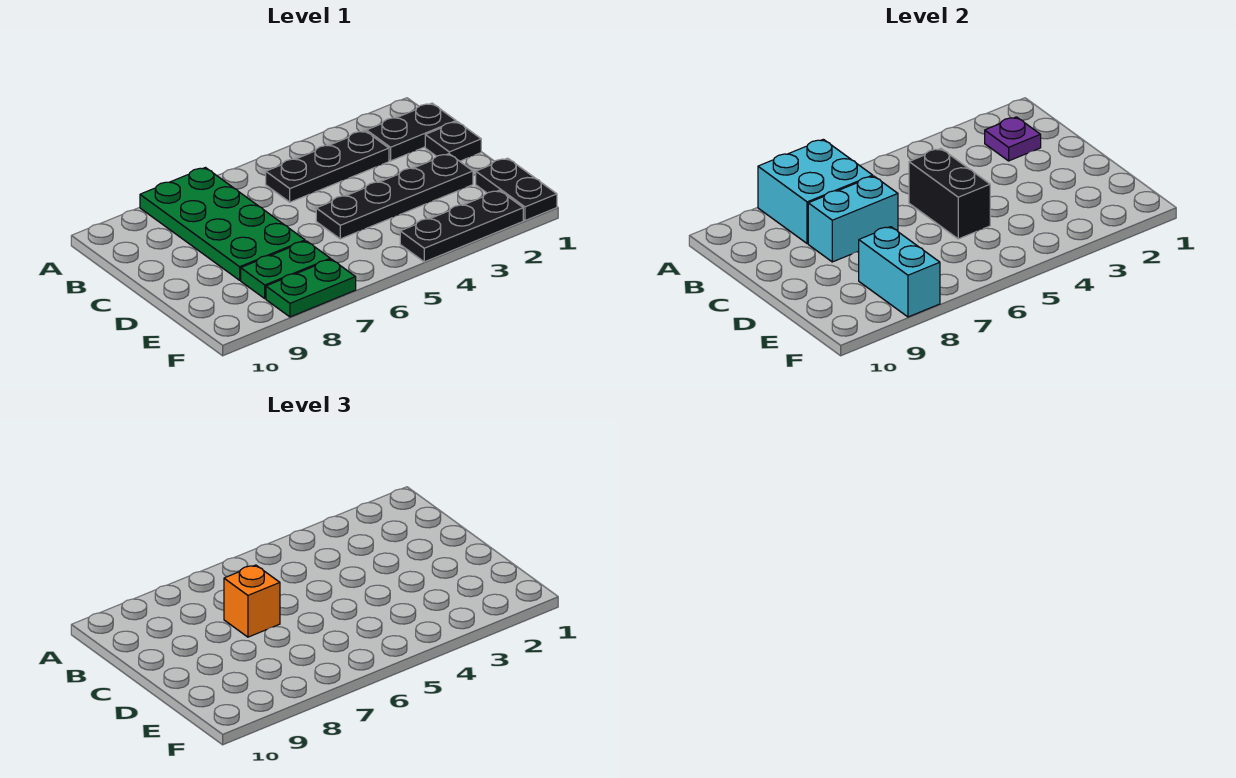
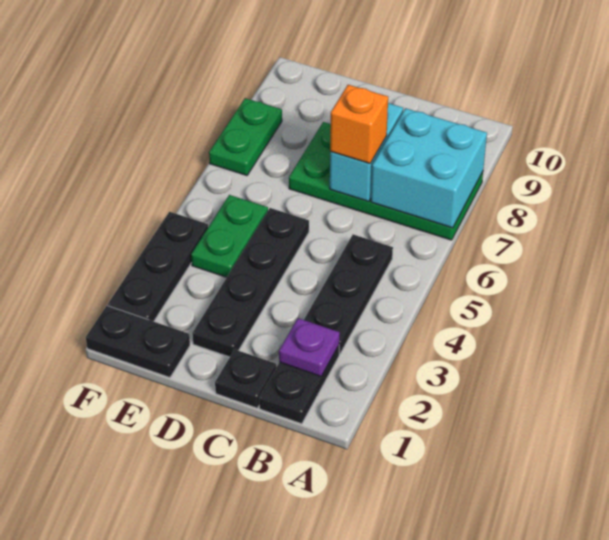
black 1x2 brick [909,149,990,239] -> none
green 1x2 plate [241,241,330,298] -> green 1x2 plate moved to [191,195,268,277]
cyan 1x2 brick [858,227,940,317] -> none

